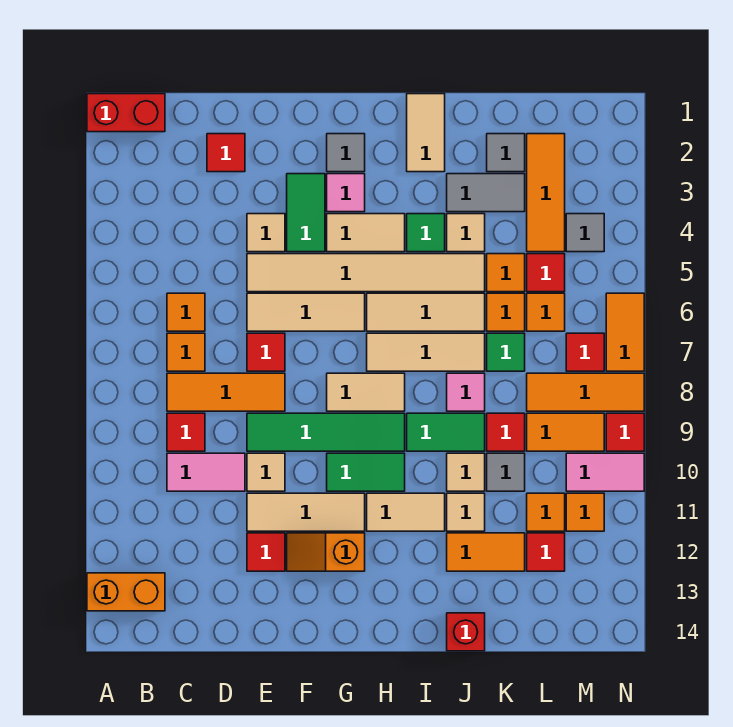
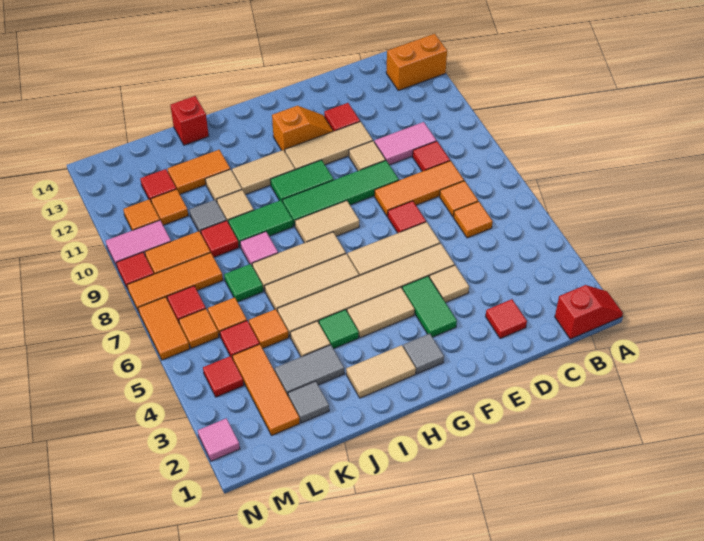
red 1x2 brick [87,94,165,132] -> red 1x2 slope [555,285,623,339]
pink 1x1 tile [327,174,365,212] -> pink 1x1 tile moved to [198,418,240,461]
tan 1x2 tile [407,94,445,172] -> tan 1x2 tile turned to [346,345,416,398]
orange 1x1 tile [487,293,525,331] -> orange 1x1 tile moved to [179,309,219,348]
grey 1x1 tile [566,214,604,252] -> red 1x1 tile [203,356,244,397]

